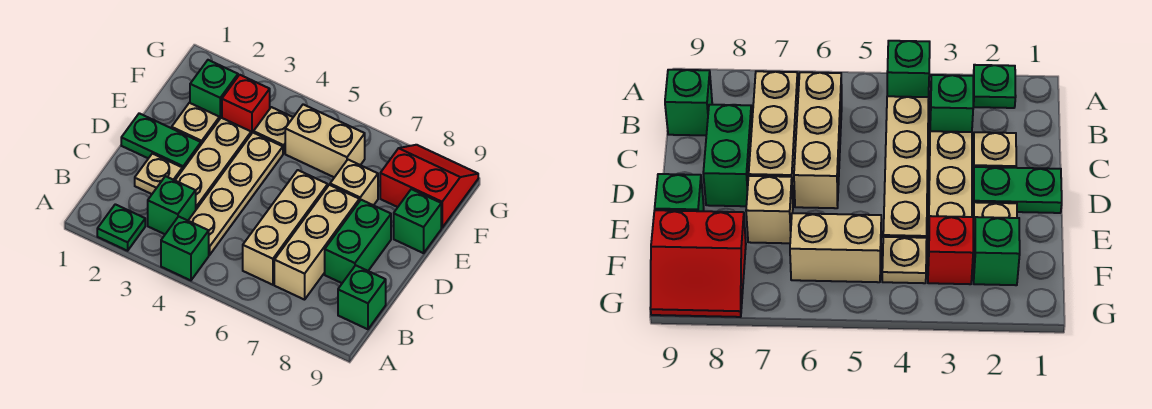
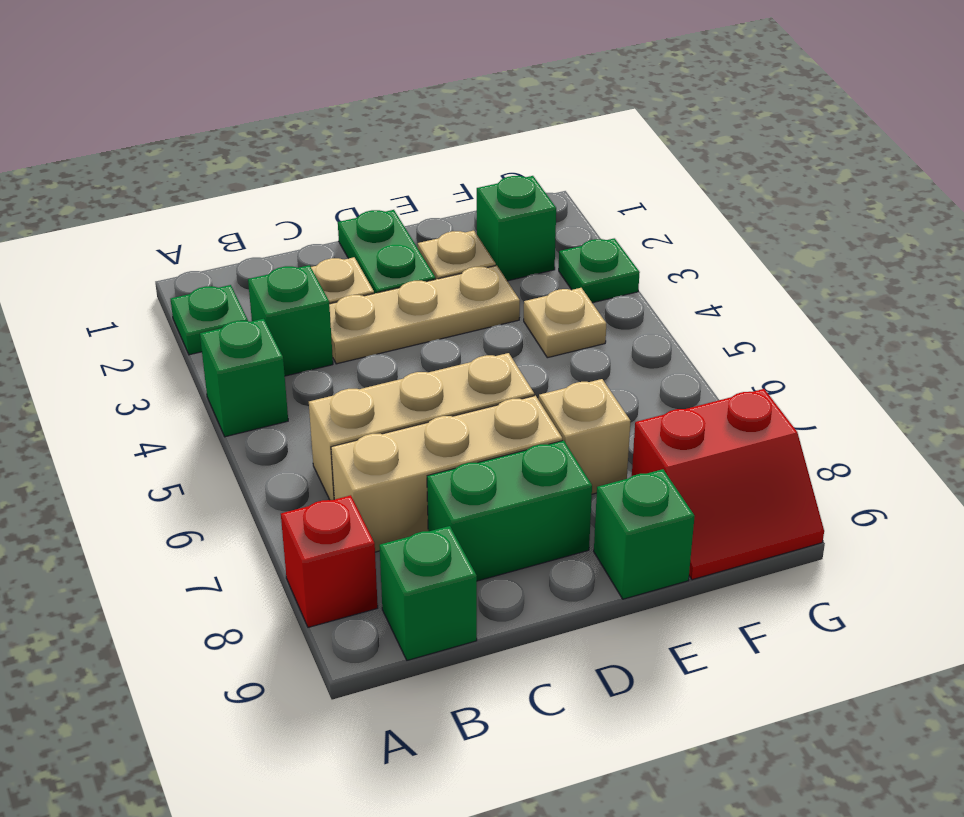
tan 1x4 plate [188,133,283,255] -> none
red 1x1 brick [222,75,270,134] -> red 1x1 brick moved to [281,495,378,627]
tan 1x2 brick [285,104,365,177] -> none
red 2x2 slope [380,145,478,228] -> red 2x2 slope turned to [632,389,824,580]
none -> green 1x1 plate [559,238,640,303]

